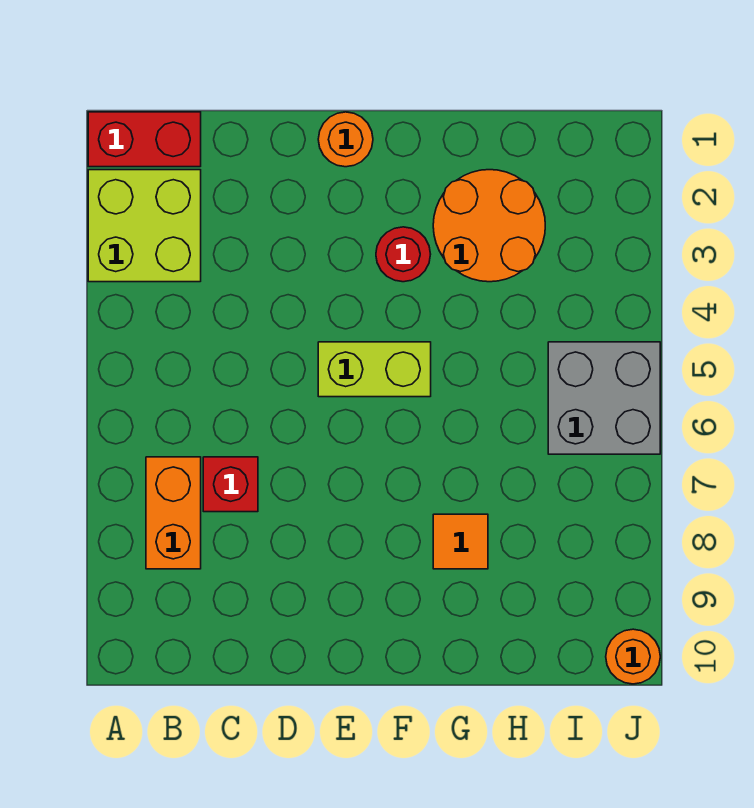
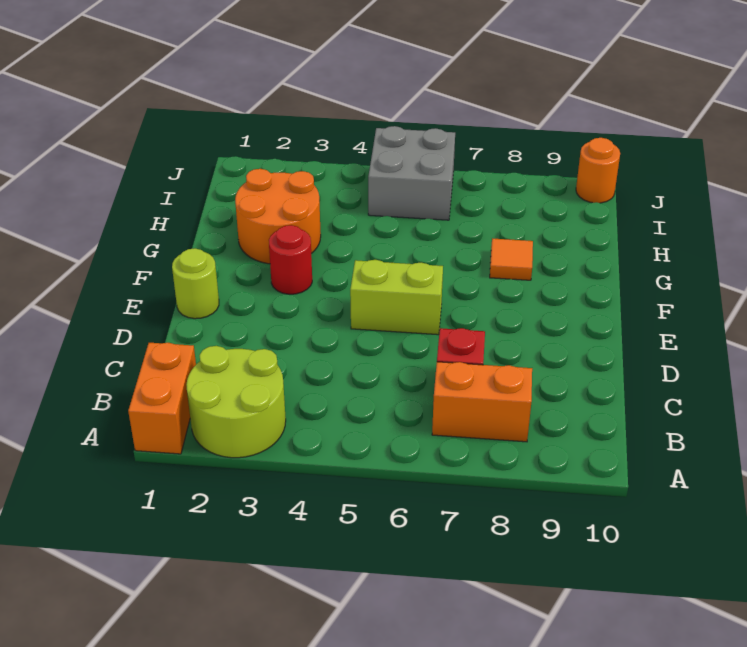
red 1x2 brick [88,112,201,167] -> orange 1x2 brick [128,343,196,454]
lime 2x2 brick [88,170,201,282] -> lime 2x2 round brick [186,346,286,458]
orange 1x1 round brick [318,112,373,167] -> lime 1x1 round brick [172,248,219,319]
lime 1x2 brick [318,342,431,397] -> lime 1x2 brick turned to [350,260,443,335]

